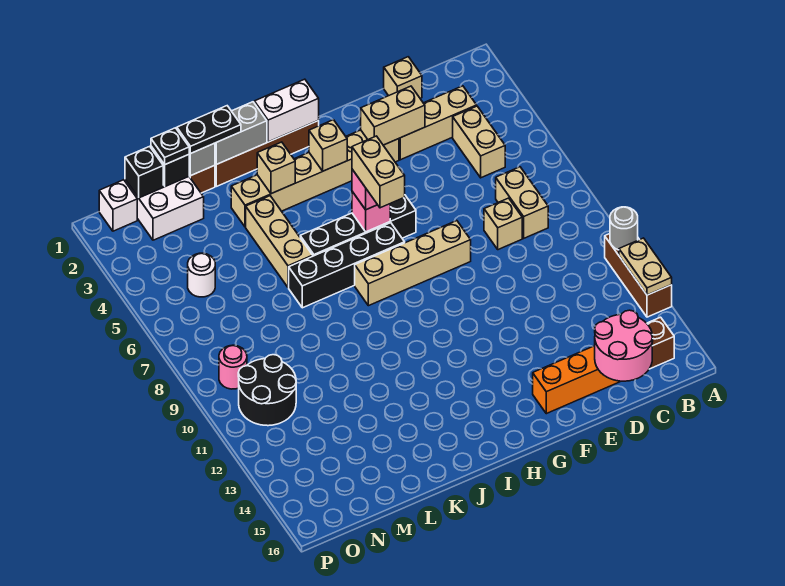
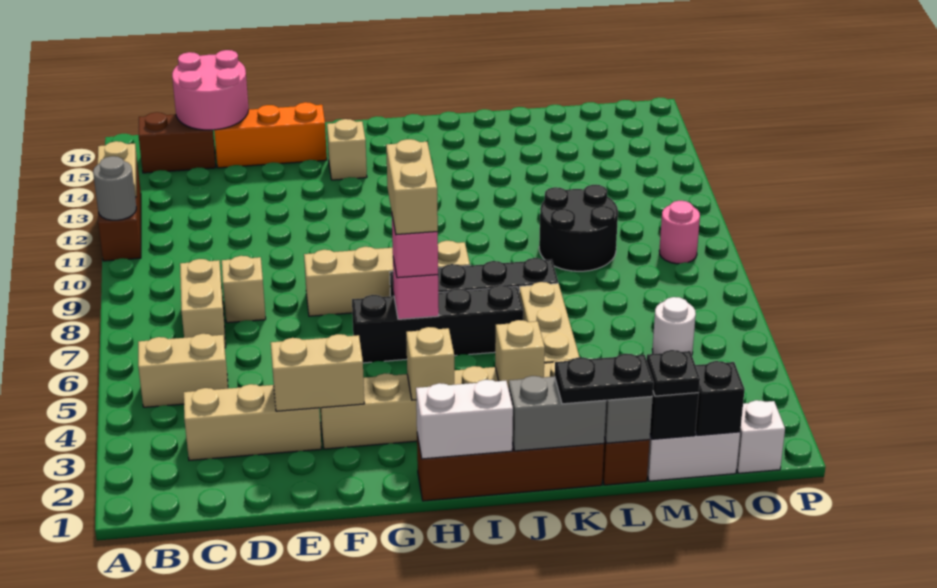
tan 1x2 brick [453,106,505,178] -> tan 1x2 brick turned to [138,334,228,407]
tan 1x1 brick [384,57,422,98] -> tan 1x1 brick moved to [327,119,367,180]
black 2x2 round brick [238,355,296,426] -> black 2x2 round brick moved to [539,185,618,271]

